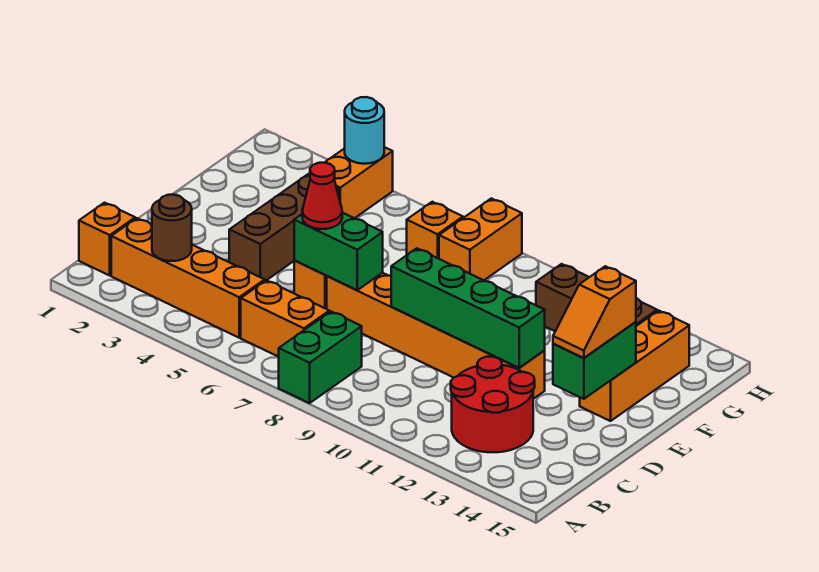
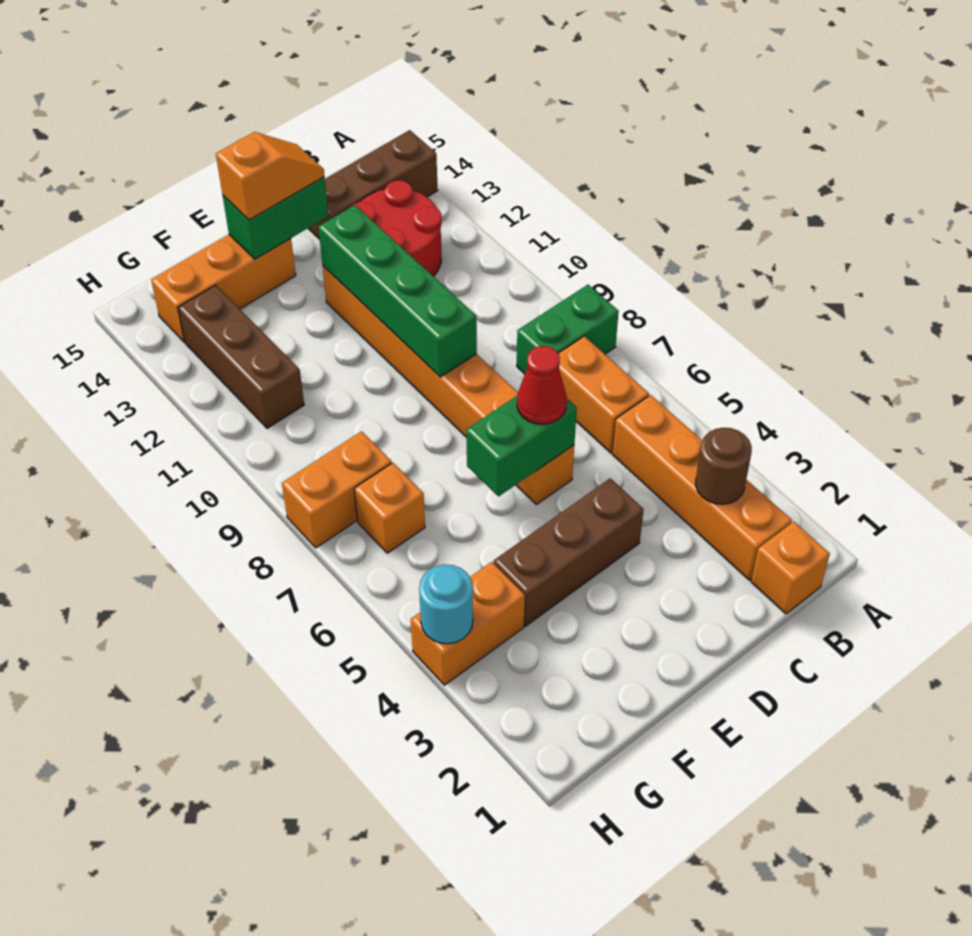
none -> brown 1x3 brick [308,130,438,239]
green 1x2 brick [294,213,383,290] -> green 1x2 brick turned to [466,396,577,496]

